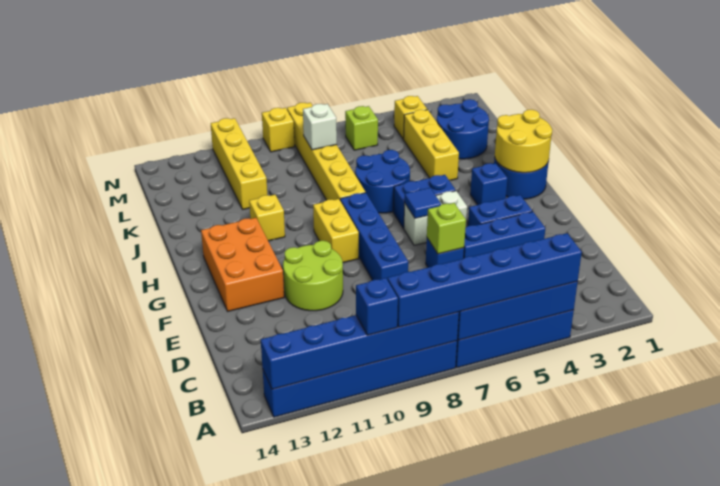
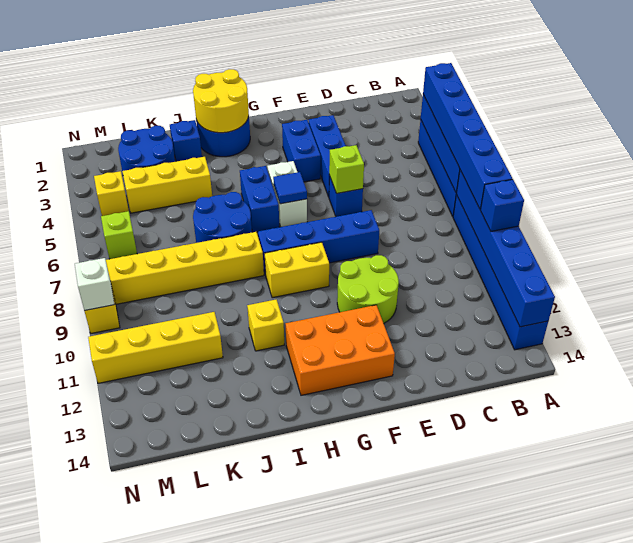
blue 1x1 brick [470,163,508,205] -> blue 1x1 brick moved to [170,120,202,161]
white 1x1 brick [303,104,337,150] -> white 1x1 brick moved to [75,258,115,311]

